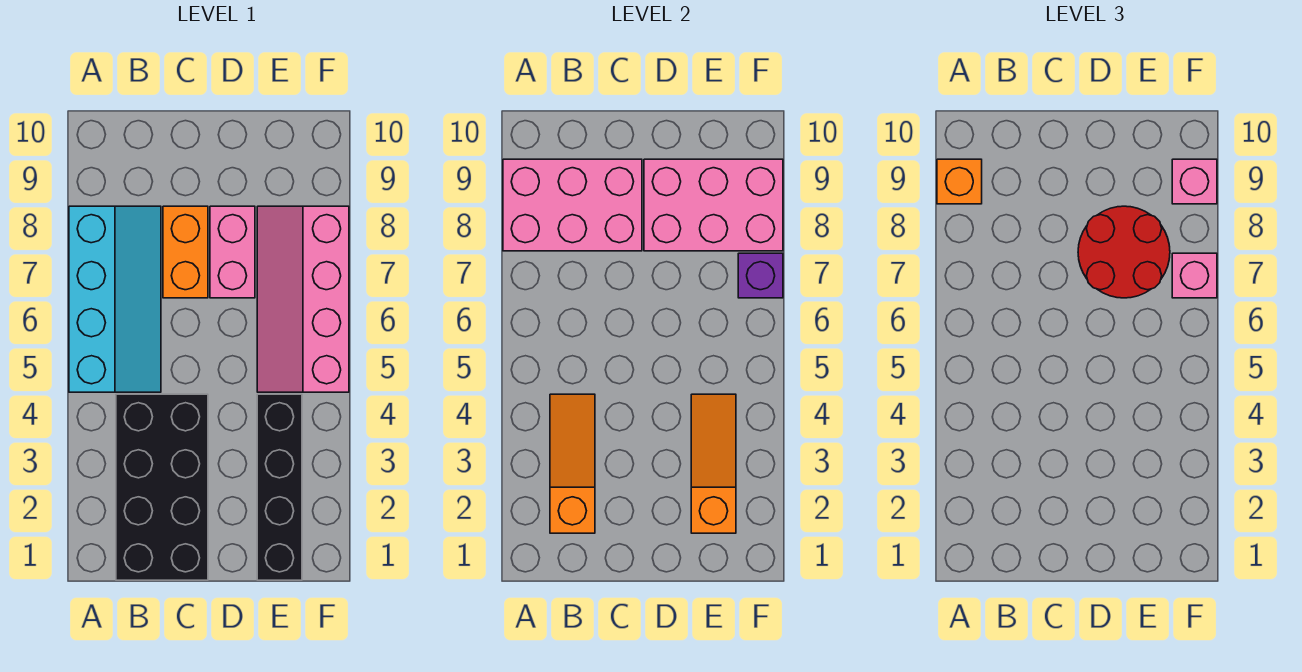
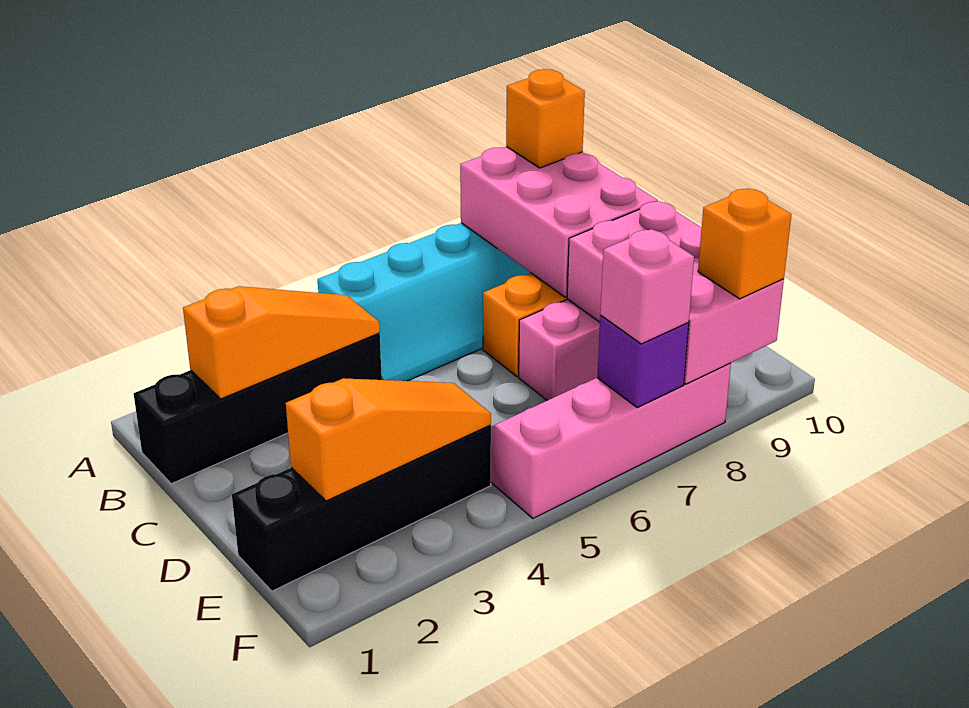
black 2x4 brick [116,394,208,580] -> black 1x4 brick [134,333,382,484]
red 2x2 round brick [1078,206,1170,298] -> none
pink 1x1 brick [1172,159,1217,204] -> orange 1x1 brick [698,189,791,299]

